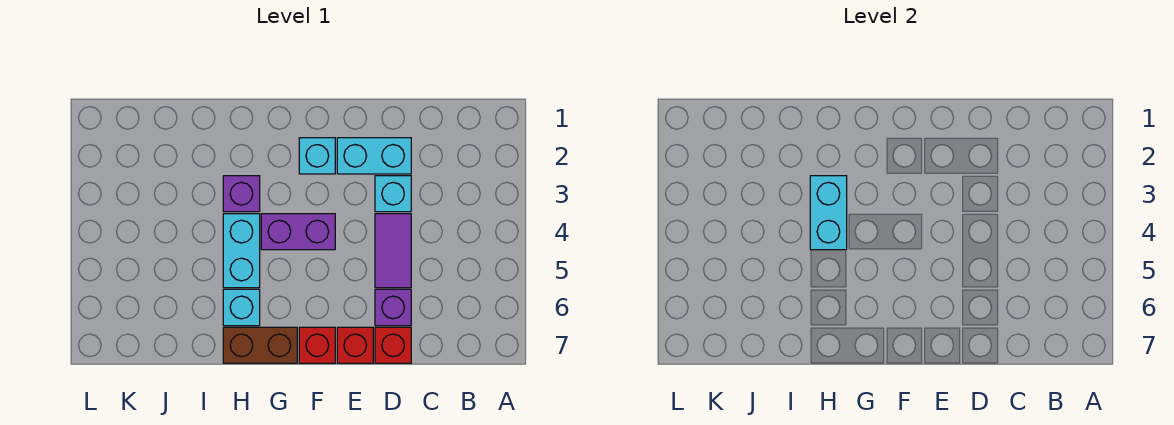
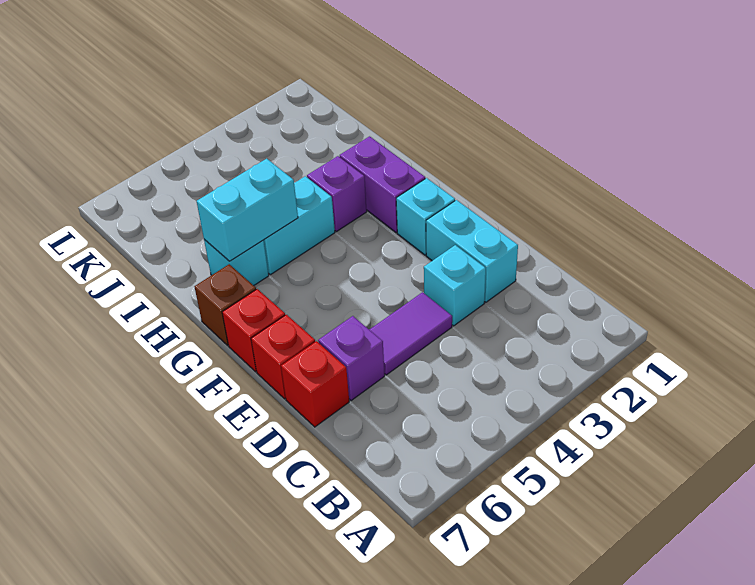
purple 1x2 brick [261,214,335,250] -> purple 1x2 brick moved to [340,136,425,233]
brown 1x2 brick [223,327,297,363] -> brown 1x1 brick [194,264,256,345]
cyan 1x2 brick [810,176,847,250] -> cyan 1x2 brick moved to [197,159,298,261]

